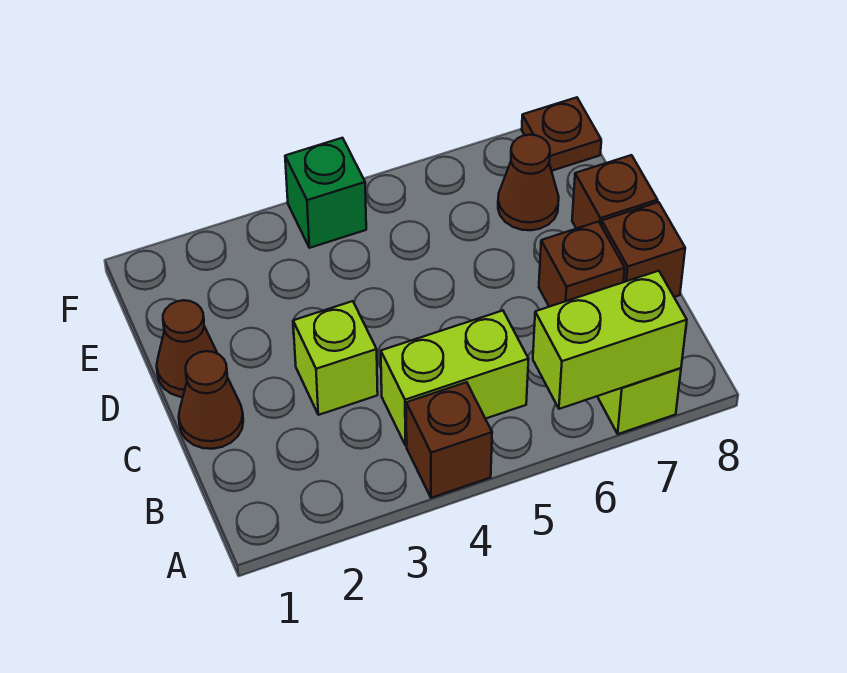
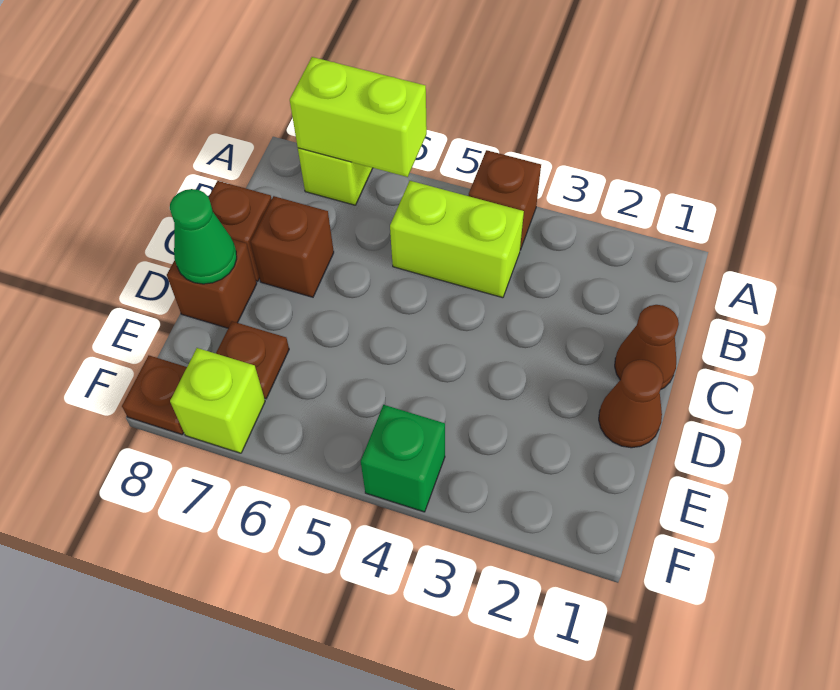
lime 1x1 brick [293,301,378,415] -> lime 1x1 brick moved to [170,348,265,453]
none -> green 1x1 cone [170,189,237,284]
brown 1x1 cone [498,135,559,230] -> brown 1x1 plate [216,321,289,399]

